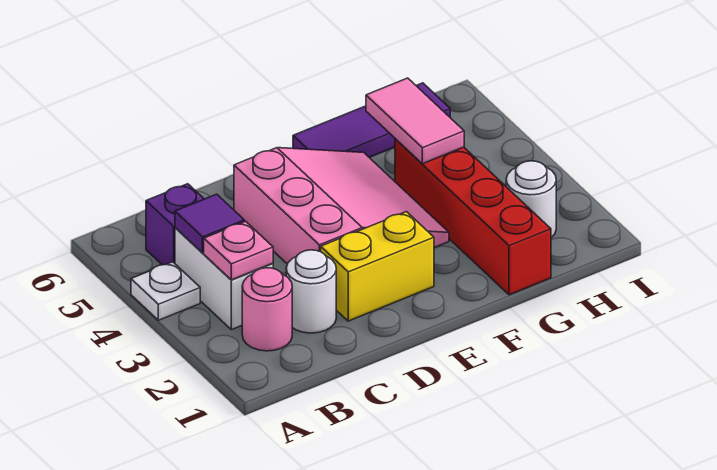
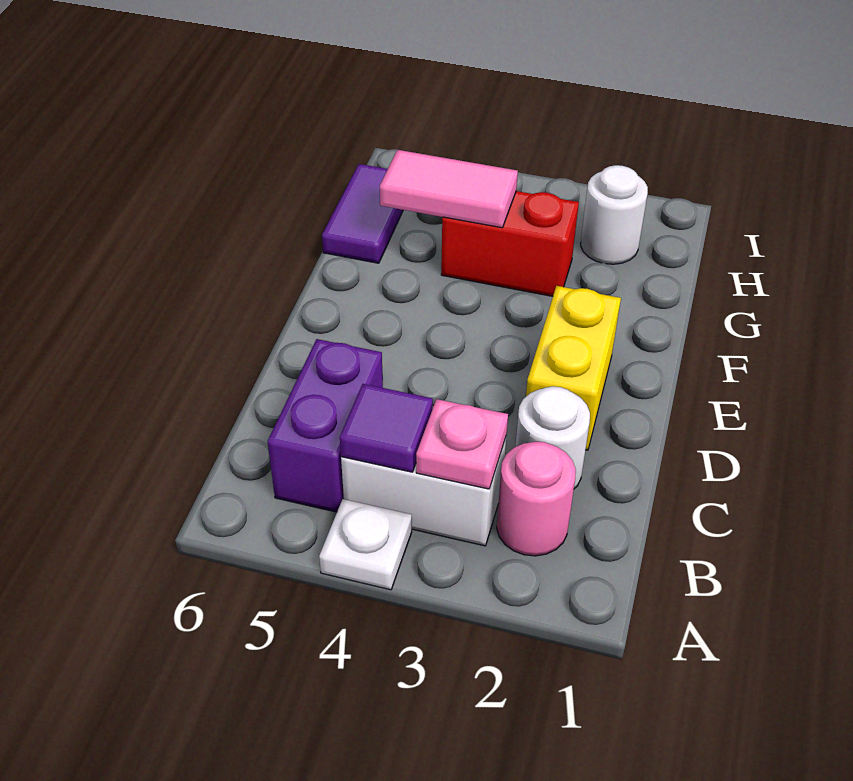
purple 1x1 brick [146,184,204,265] -> purple 1x2 brick [268,339,383,512]
pink 3x3 slope [234,148,449,264] -> none
purple 1x3 tile [293,83,450,158] -> purple 1x2 tile [322,164,403,263]
red 1x4 brick [395,139,551,295] -> red 1x2 brick [441,191,579,296]

